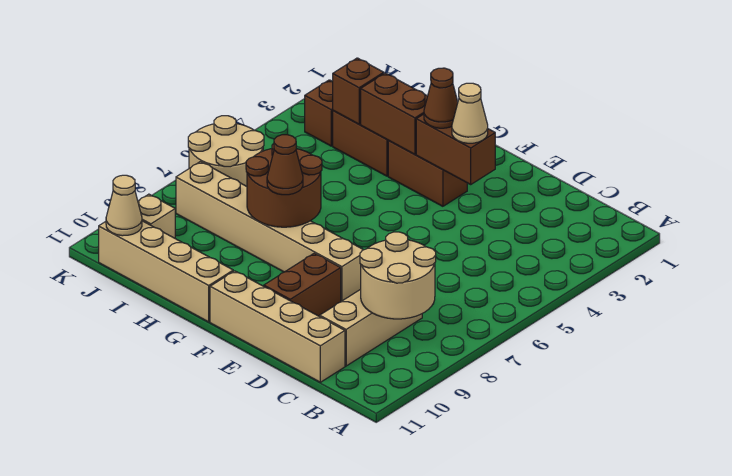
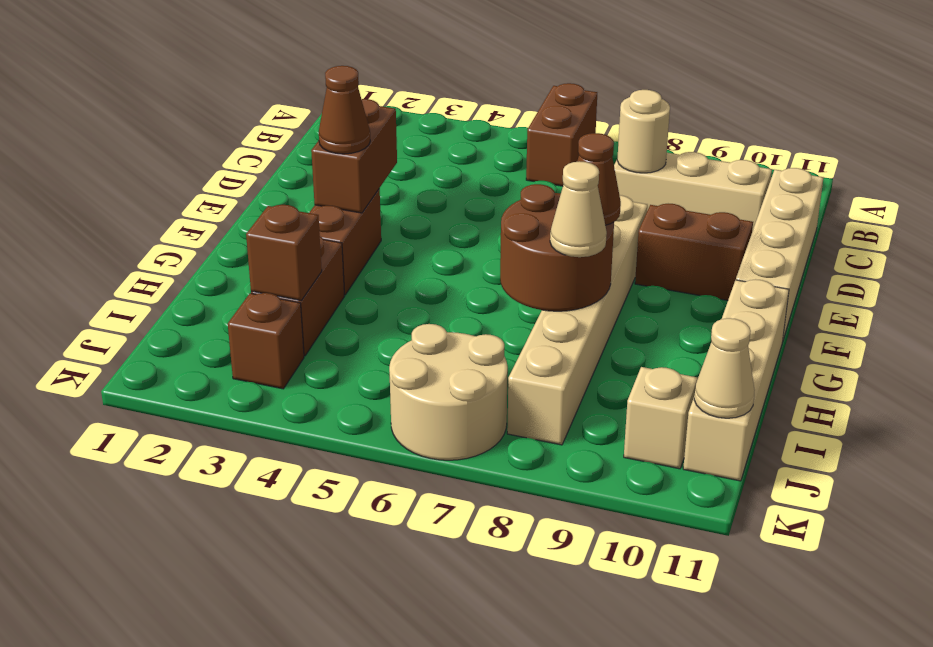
tan 2x2 round brick [360,232,436,319] -> tan 1x1 round brick [617,90,670,173]
tan 1x1 cone [452,83,488,143] -> tan 1x1 cone moved to [550,161,607,257]
brown 1x2 brick [361,73,428,154] -> brown 1x2 brick moved to [526,83,597,186]

